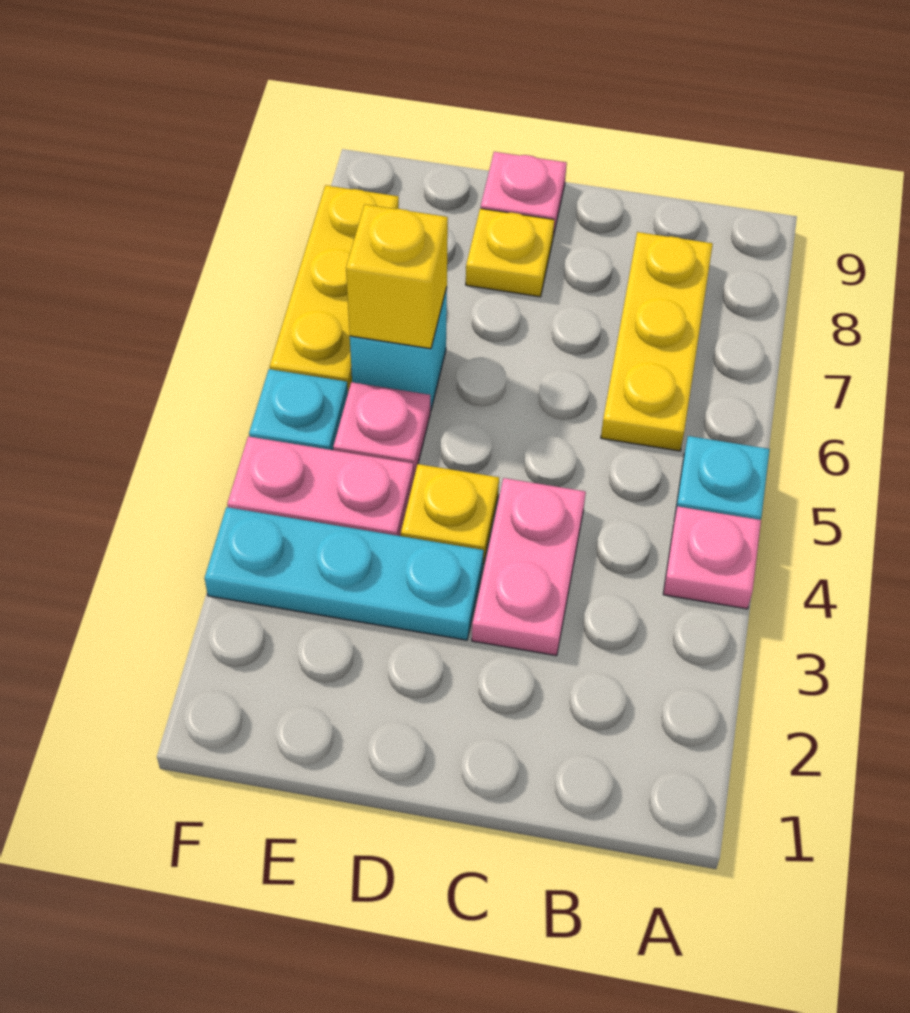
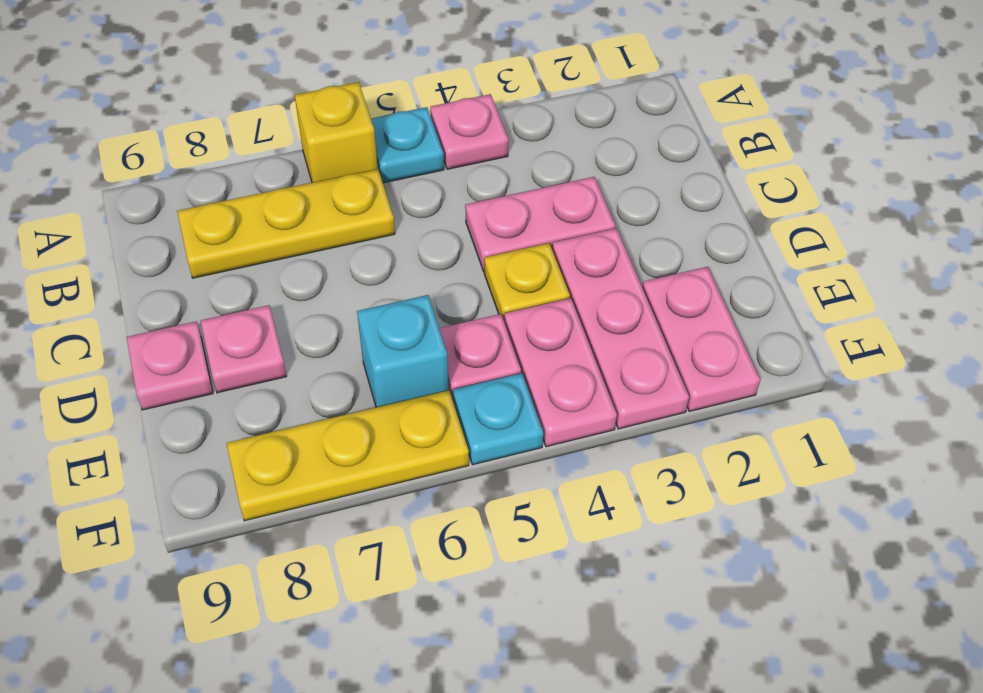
cyan 1x3 plate [205,507,484,640] -> pink 1x3 plate [552,228,689,429]
yellow 1x1 plate [466,208,554,297] -> pink 1x1 plate [201,305,287,393]
none -> pink 1x2 plate [642,267,760,411]
yellow 1x1 brick [346,204,448,349] -> yellow 1x1 brick moved to [295,82,378,182]

